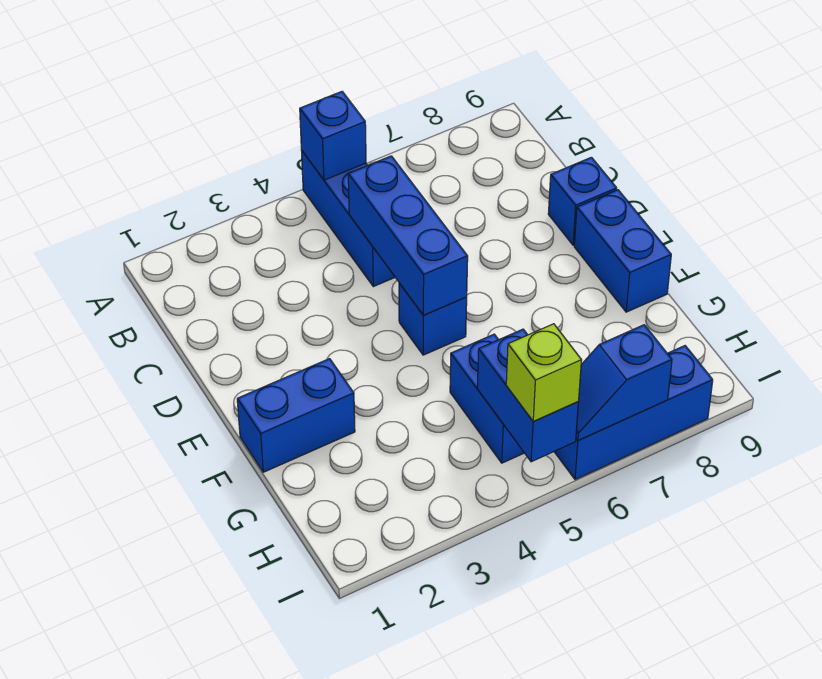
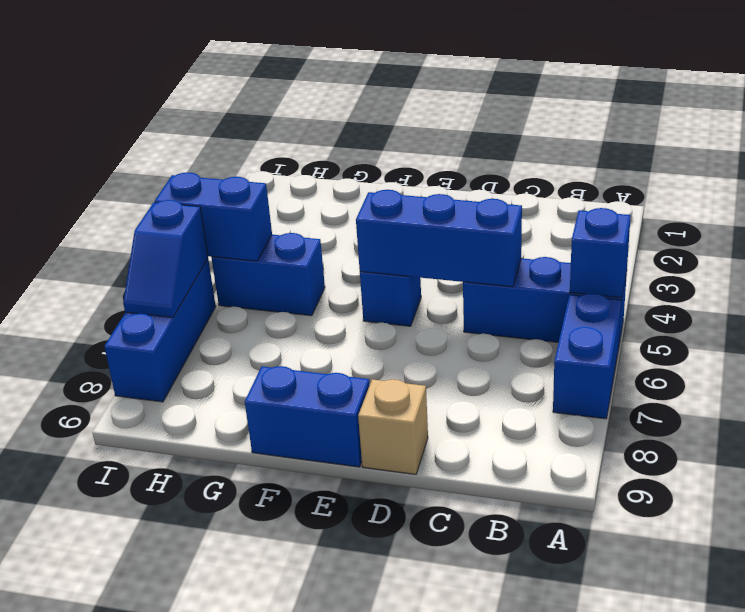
blue 1x1 brick [548,157,617,245] -> tan 1x1 brick [358,379,428,474]
blue 1x2 brick [237,359,355,472] -> blue 1x2 brick moved to [553,293,622,419]
lime 1x1 brick [506,324,582,421] -> none
blue 1x2 slope [576,325,672,441] -> blue 1x2 slope turned to [123,200,208,318]

